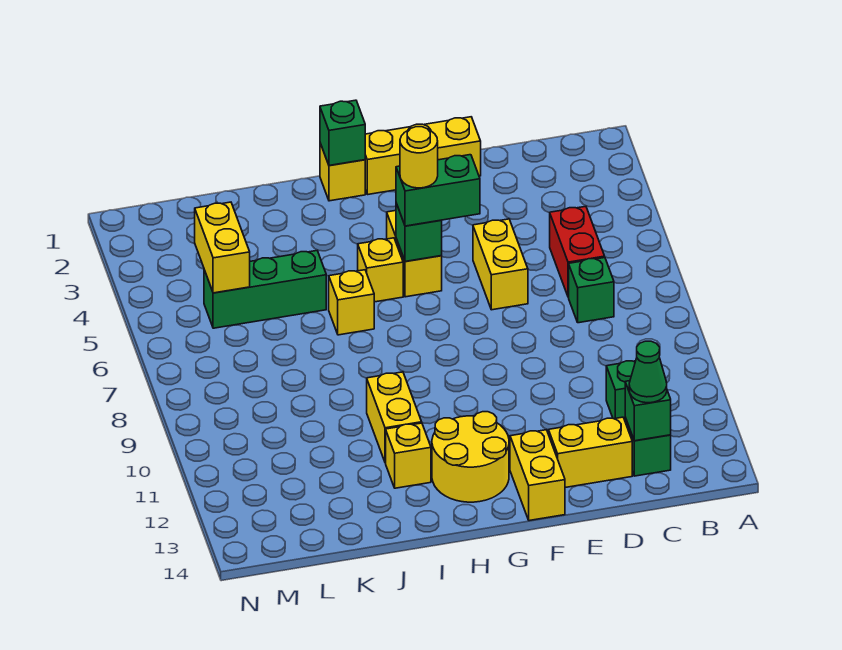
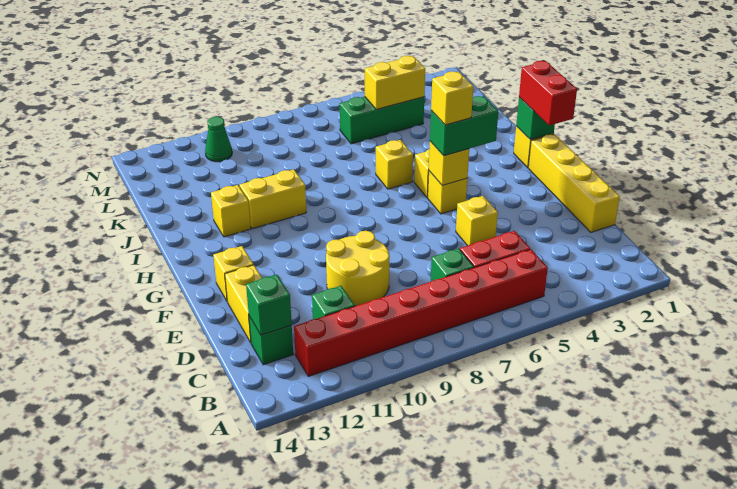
none -> red 1x8 brick [294,249,548,376]
green 1x1 cone [629,341,667,403] -> green 1x1 cone moved to [205,117,232,162]
yellow 1x3 brick [365,117,481,195] -> yellow 1x4 brick [528,134,620,232]
yellow 1x2 brick [473,219,528,310] -> yellow 1x1 brick [456,196,498,246]
green 1x2 brick [396,155,480,226] -> green 1x2 brick turned to [430,96,498,156]
yellow 1x2 brick [510,430,565,521] -> yellow 1x1 brick [213,246,254,301]
none -> red 1x2 brick [519,61,577,125]
yellow 1x2 brick [387,211,442,297] -> yellow 1x1 brick [428,171,467,214]
green 1x1 brick [396,203,442,262] -> yellow 1x1 brick [429,141,469,185]
yellow 1x1 round brick [400,127,438,188] -> yellow 1x1 brick [431,71,473,125]
yellow 2x2 round brick [432,412,509,502] -> yellow 2x2 round brick moved to [326,231,389,306]
green 1x3 brick [204,251,326,328] -> green 1x3 brick turned to [340,97,424,144]

